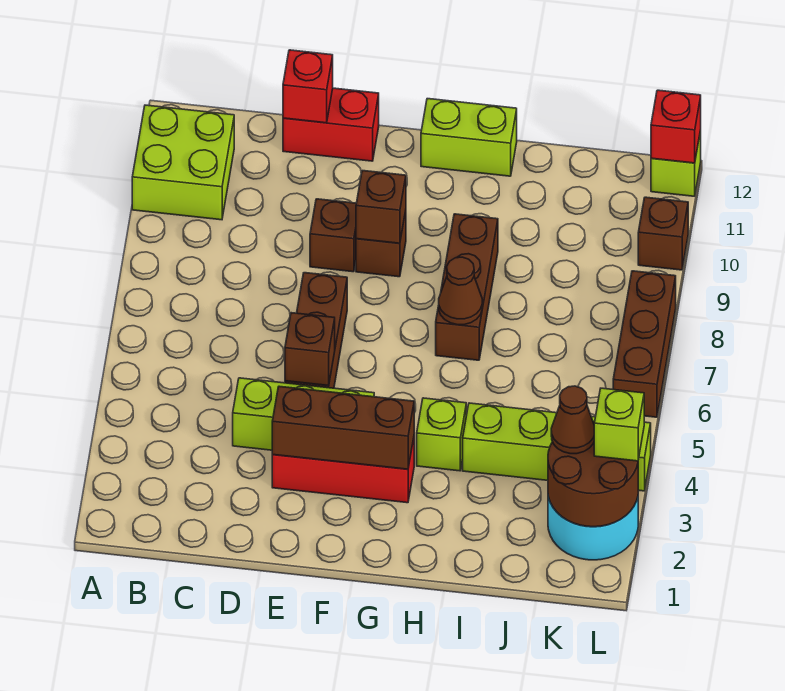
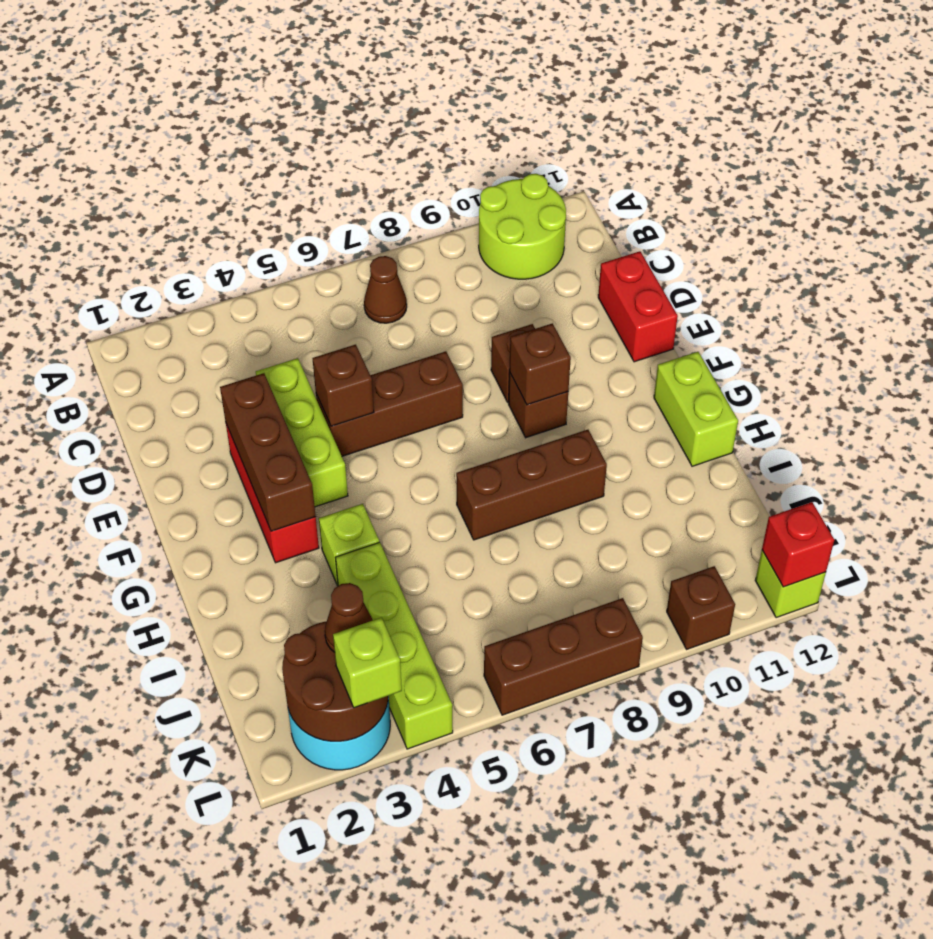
lime 2x2 brick [132,105,234,220] -> lime 2x2 round brick [479,174,566,279]
red 1x1 brick [283,50,333,123] -> none
brown 1x1 cone [439,257,482,325] -> brown 1x1 cone moved to [364,256,407,323]

